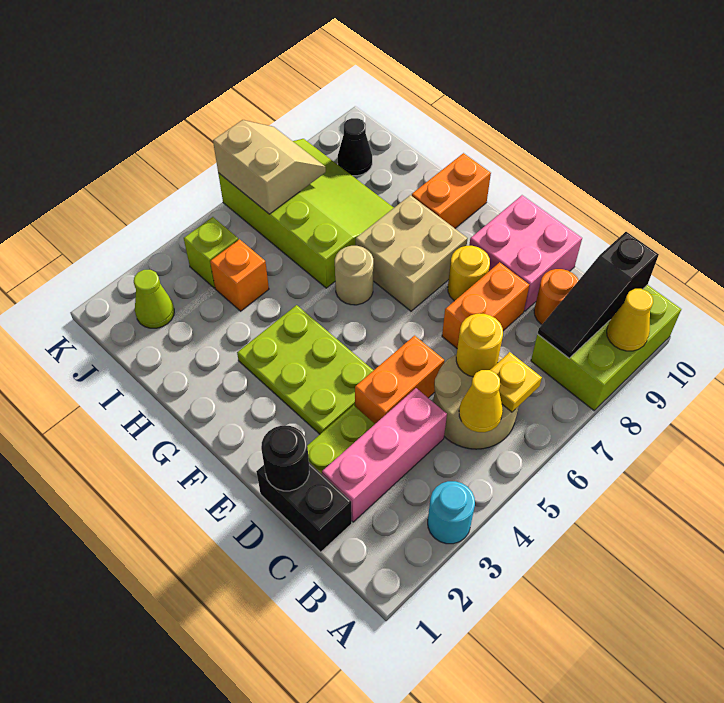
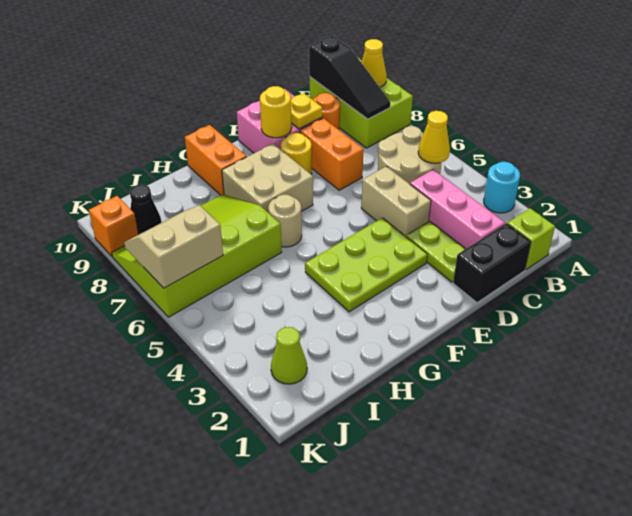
yellow 1x1 plate [490,352,542,412] -> yellow 1x1 plate moved to [291,93,322,129]
yellow 1x1 round brick [456,314,503,377] -> yellow 1x1 round brick moved to [260,86,292,138]
black 1x1 round brick [261,426,309,491] -> none
orange 1x2 brick [355,336,444,424] -> tan 1x2 brick [361,166,431,236]
orange 1x1 brick [210,239,269,311] -> orange 1x1 brick moved to [89,196,138,256]
lime 1x1 brick [184,217,238,288] -> lime 1x1 brick moved to [507,208,555,270]

